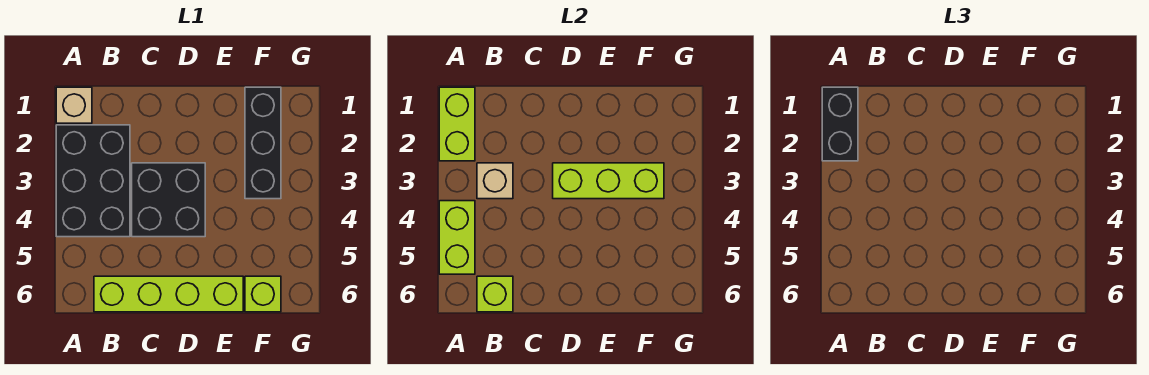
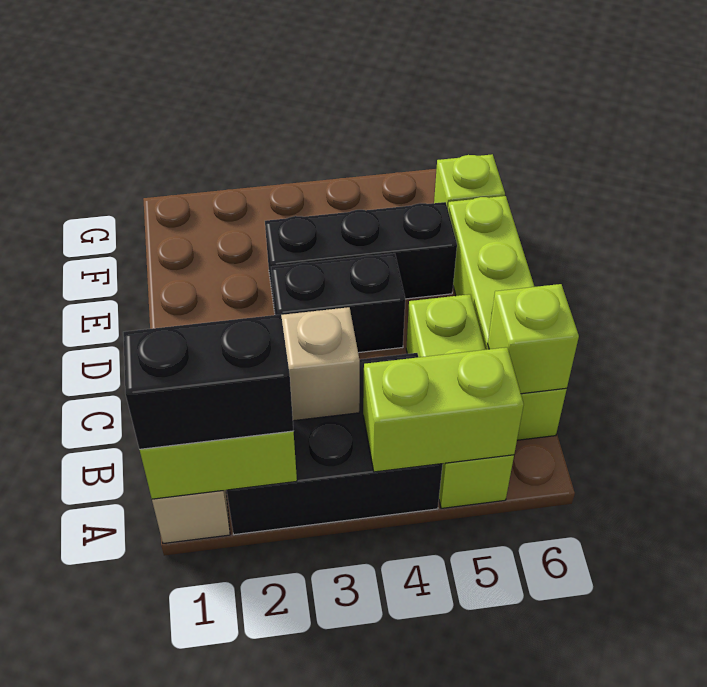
black 2x2 brick [132,163,205,237] -> black 1x2 brick [271,253,405,353]
lime 1x3 brick [553,163,664,199] -> lime 1x3 brick moved to [406,294,514,508]
black 1x3 brick [245,87,281,199] -> black 1x3 brick moved to [265,202,457,305]

